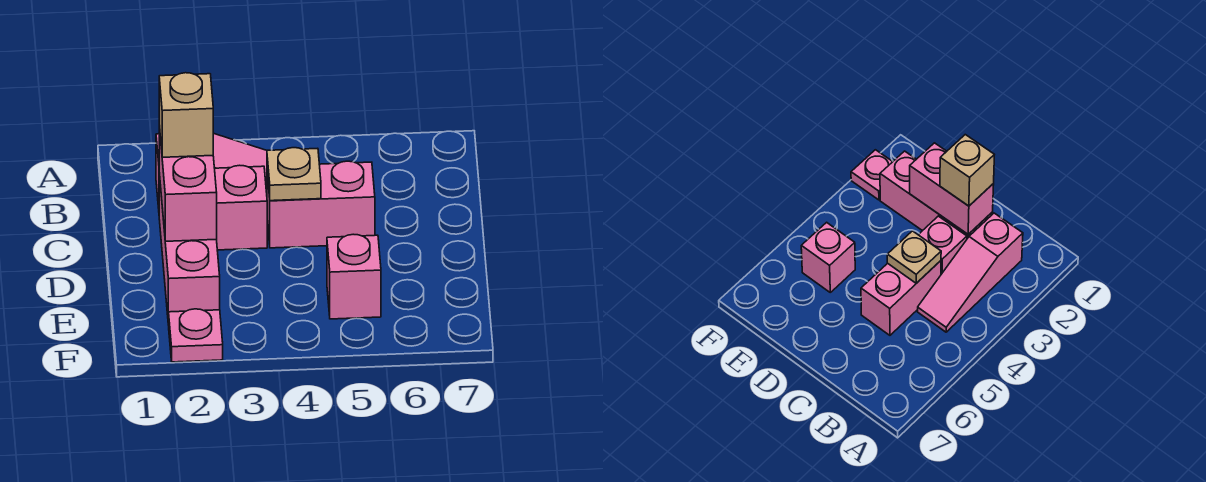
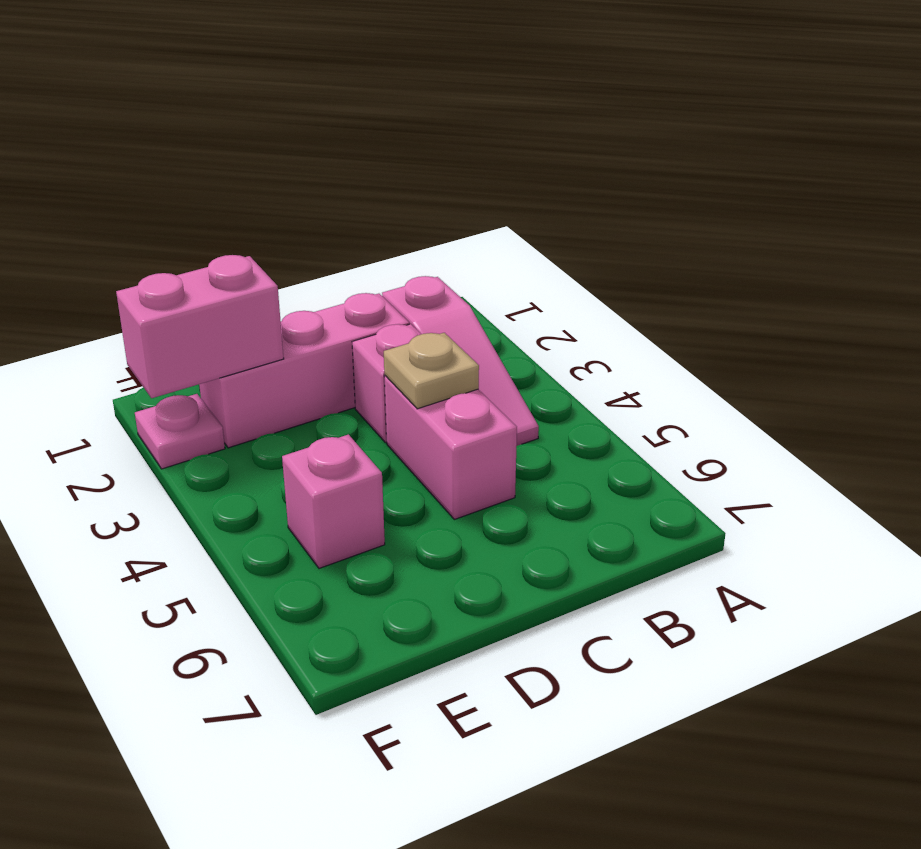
pink 1x2 brick [159,126,217,241] -> pink 1x2 brick moved to [116,255,284,398]
tan 1x1 brick [159,73,213,157] -> none

